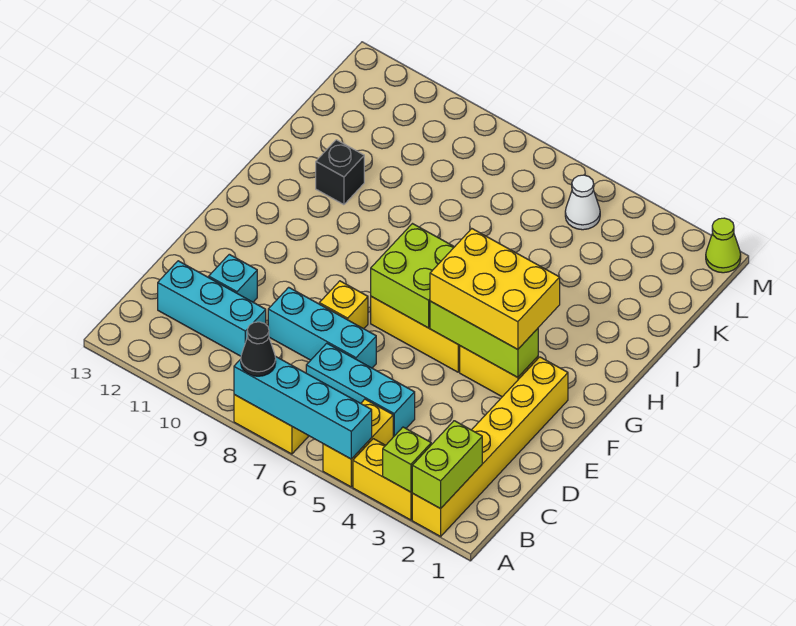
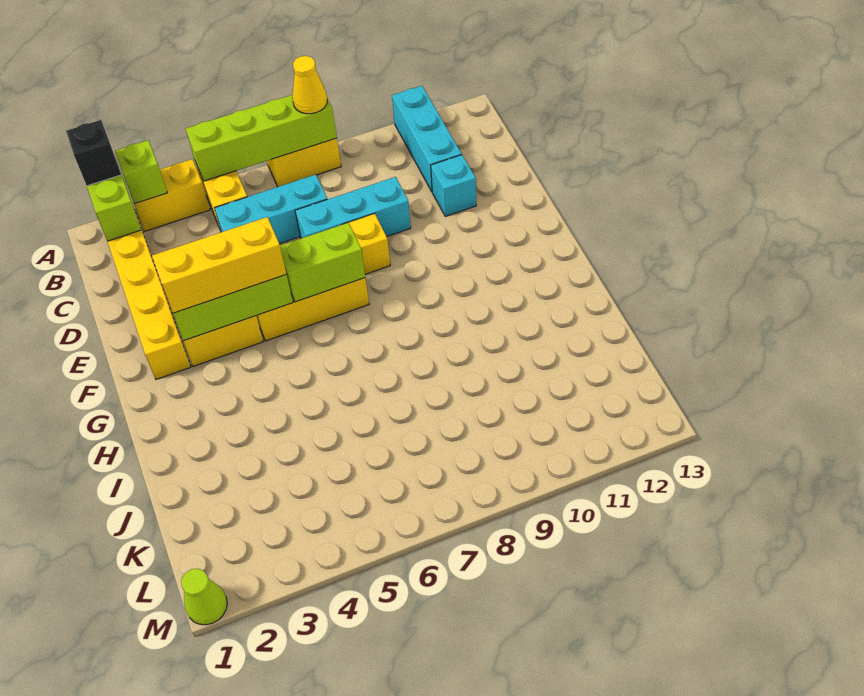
cyan 1x4 brick [234,356,372,459] -> lime 1x4 brick [186,95,337,181]
black 1x1 cone [241,322,276,376] -> yellow 1x1 cone [292,56,327,114]
cyan 1x3 brick [158,261,266,356] -> cyan 1x3 brick turned to [392,86,462,191]
yellow 2x3 brick [430,229,560,349] -> yellow 1x3 brick [152,217,286,313]
lime 2x2 brick [371,224,454,328] -> lime 1x2 brick [280,223,365,302]
black 1x1 brick [316,140,364,205] -> black 1x1 brick moved to [66,120,121,186]
white 1x1 cone [565,175,600,230] -> none

